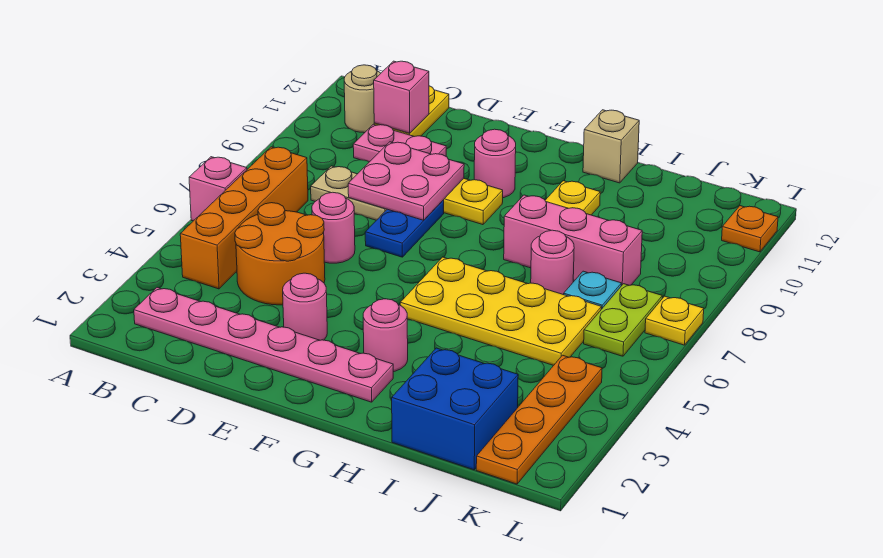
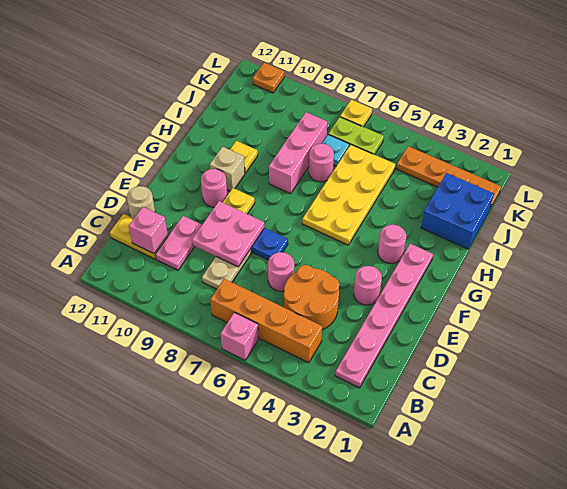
tan 1x1 round brick [344,65,381,133] -> tan 1x1 round brick moved to [127,186,155,218]
tan 1x1 brick [583,110,639,183] -> tan 1x1 brick moved to [210,147,245,191]

